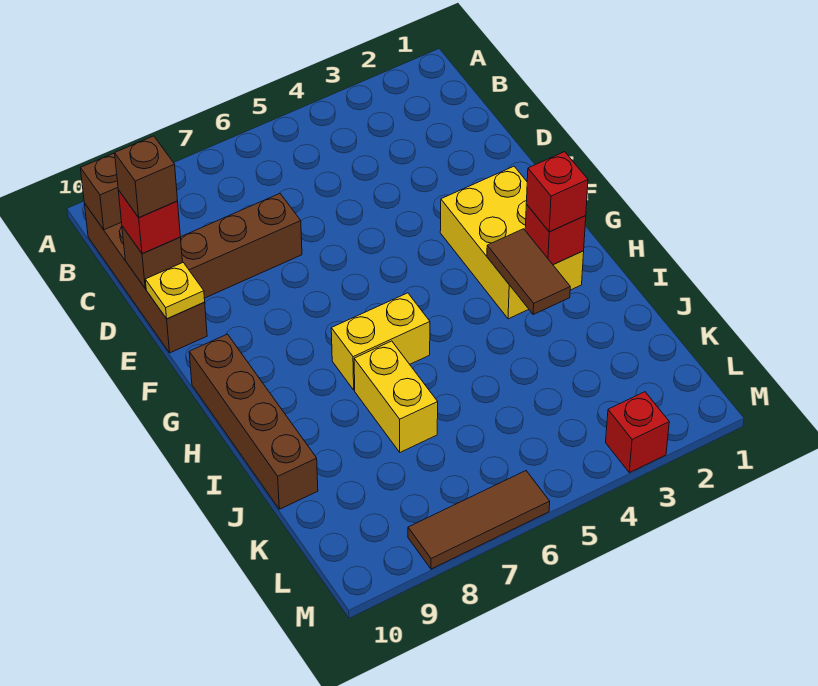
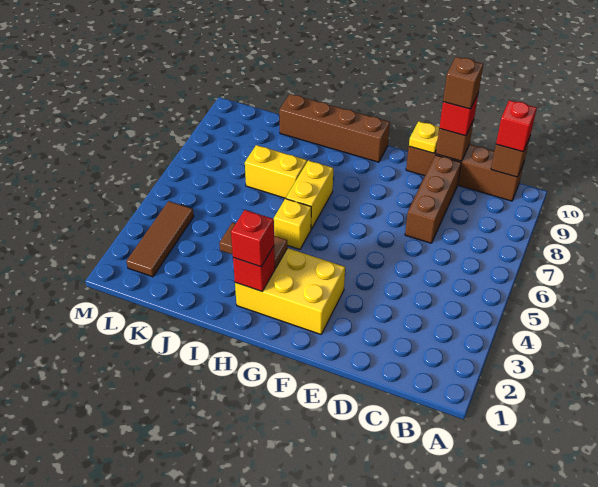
none -> yellow 1x1 brick [274,198,311,249]
red 1x1 brick [606,392,669,473] -> red 1x1 brick moved to [496,100,537,152]
brown 1x3 tile [408,471,550,569] -> brown 1x3 tile moved to [127,201,194,277]

